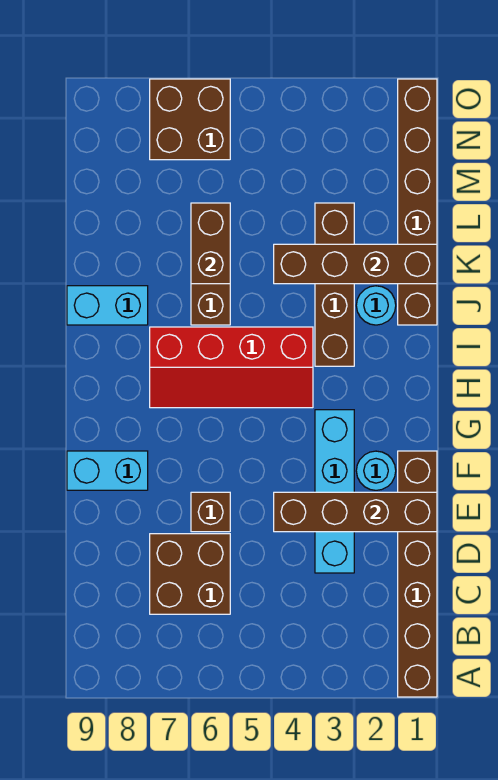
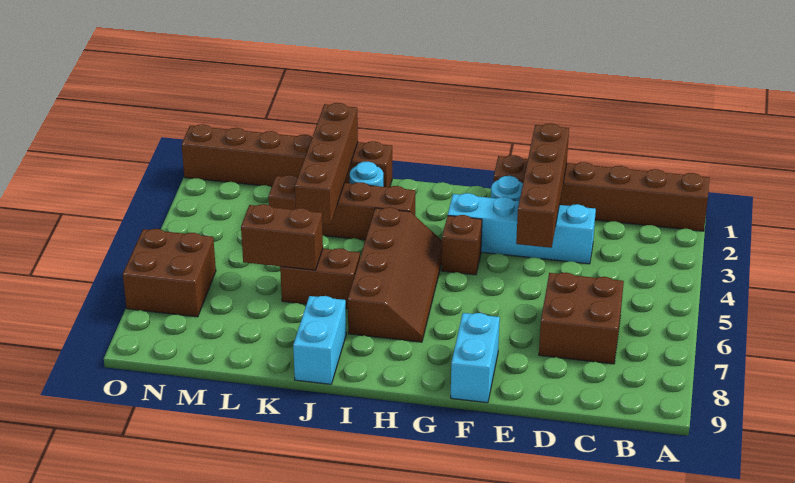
brown 1x1 brick [191,492,230,532] -> brown 1x1 brick moved to [442,215,482,275]
red 2x4 slope [150,327,313,408] -> brown 2x4 slope [348,207,442,342]

